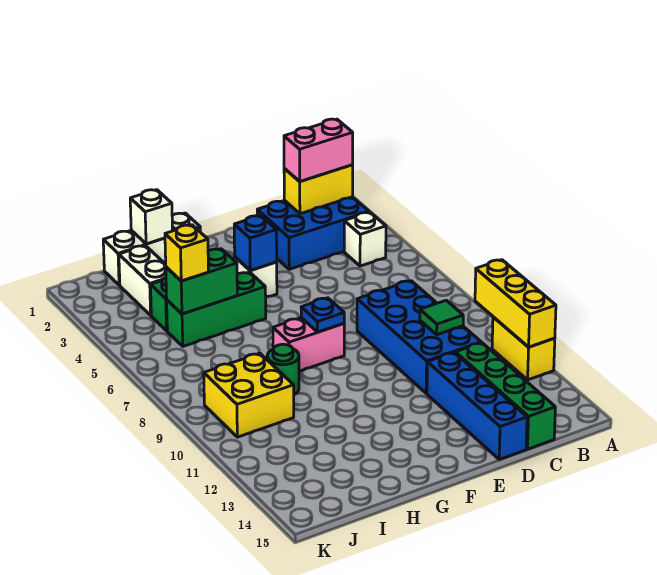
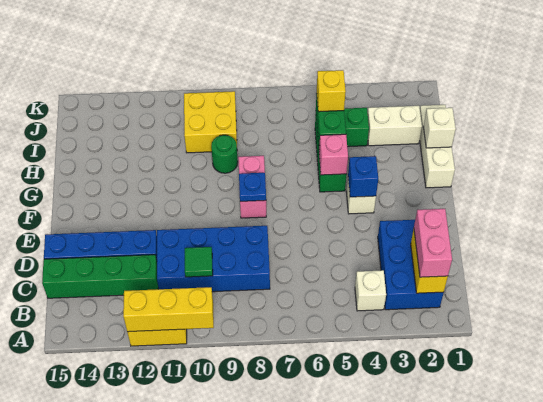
none -> pink 1x1 brick [319,134,348,175]

